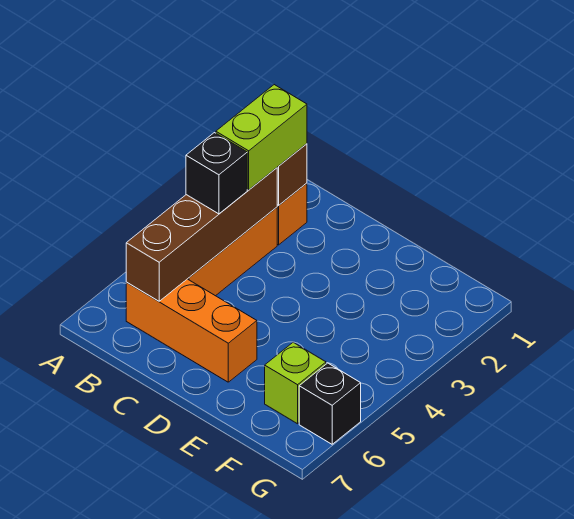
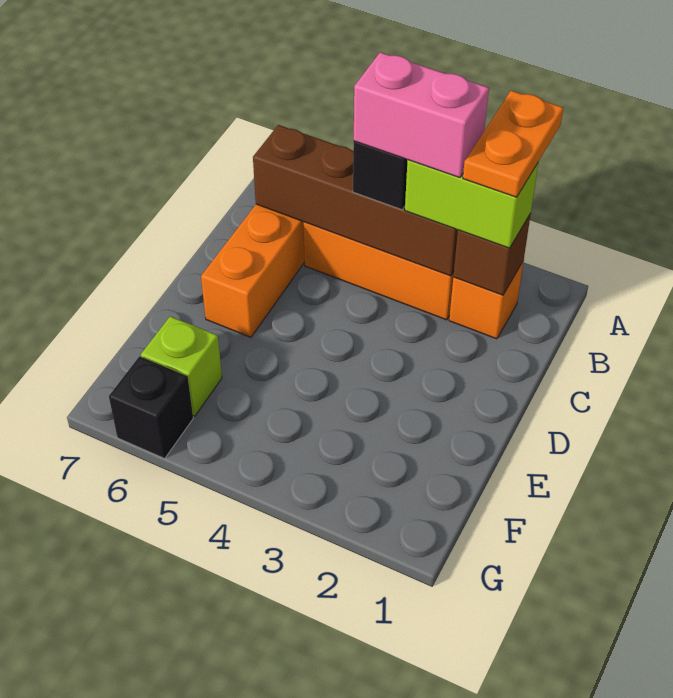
none -> orange 1x2 plate [463,91,563,197]
none -> pink 1x2 brick [354,52,489,178]

